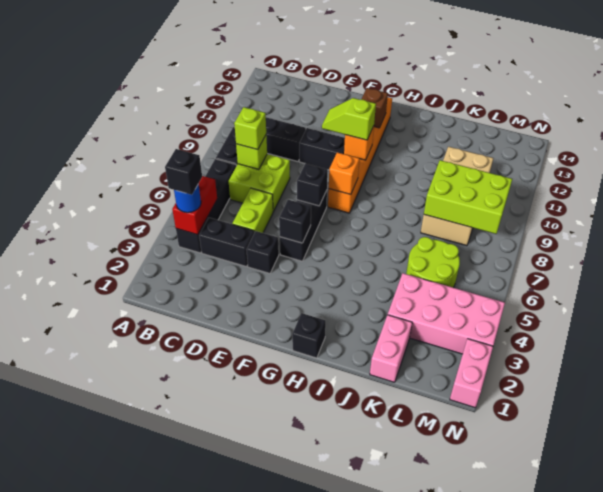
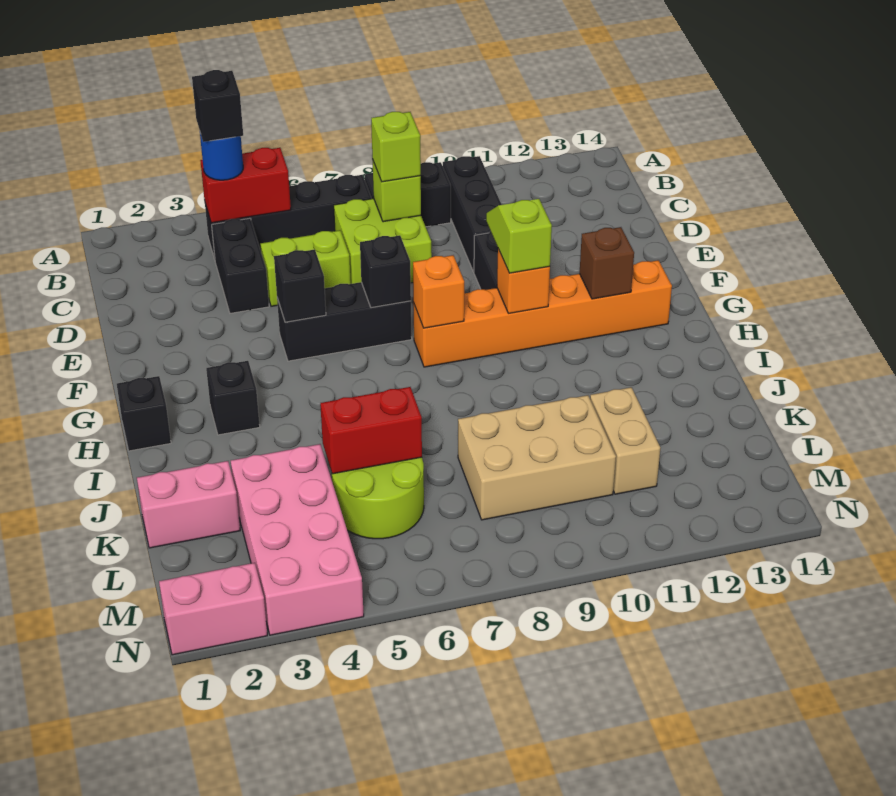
black 1x1 brick [246,231,279,273] -> black 1x1 brick moved to [206,361,260,435]
none -> red 1x2 brick [320,387,422,474]
lime 2x3 brick [424,160,512,234] -> none

